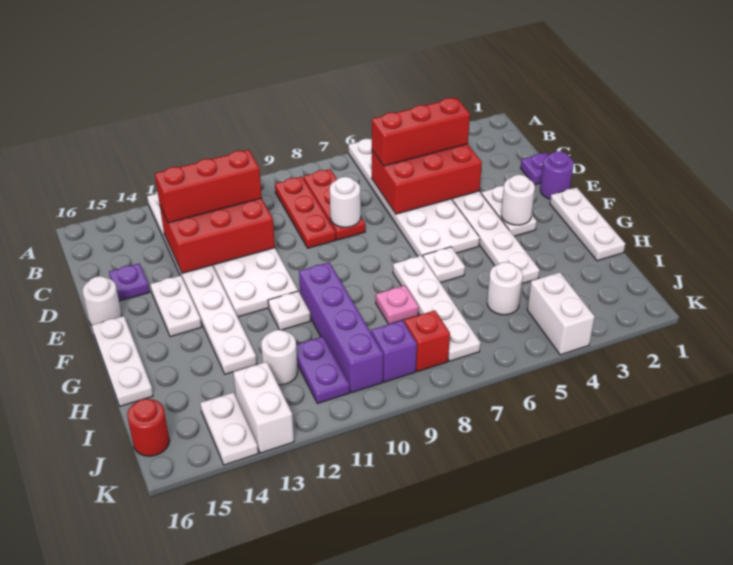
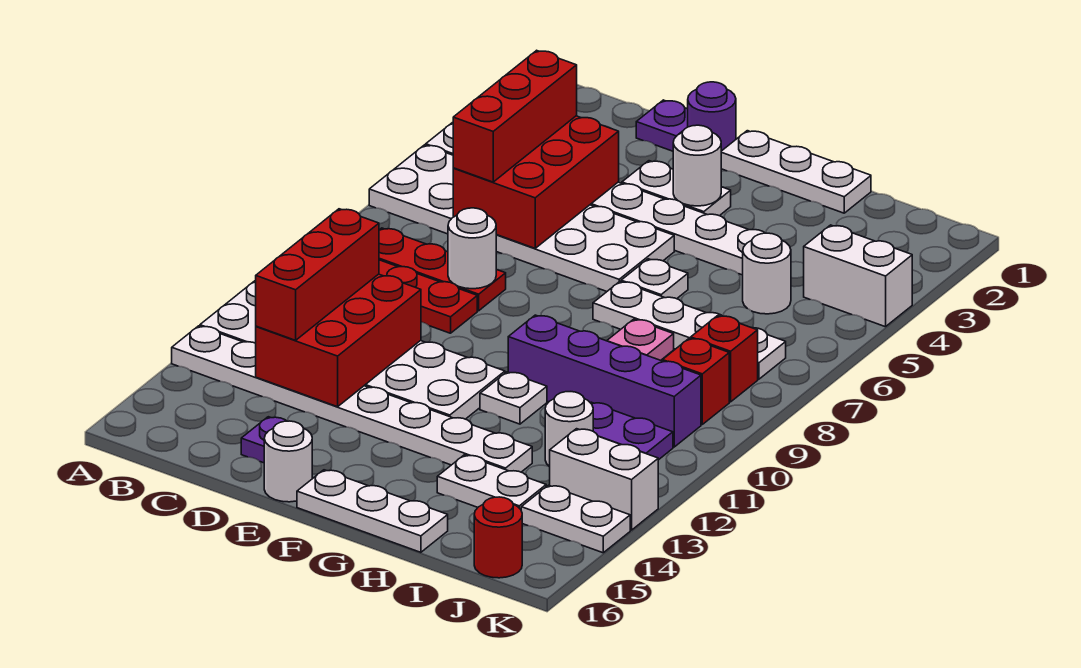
white 1x2 plate [150,275,202,337] -> white 1x2 plate moved to [437,455,546,509]
purple 1x1 brick [371,320,417,382] -> red 1x1 brick [663,338,729,424]

